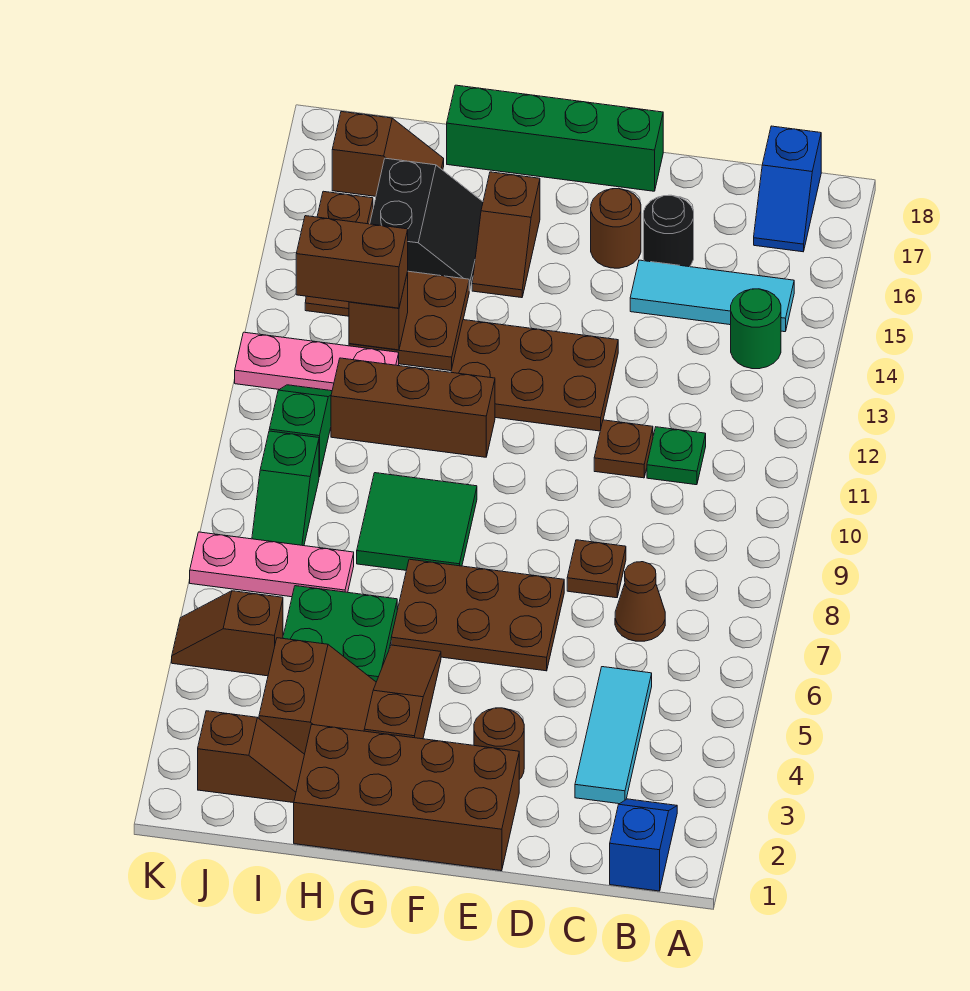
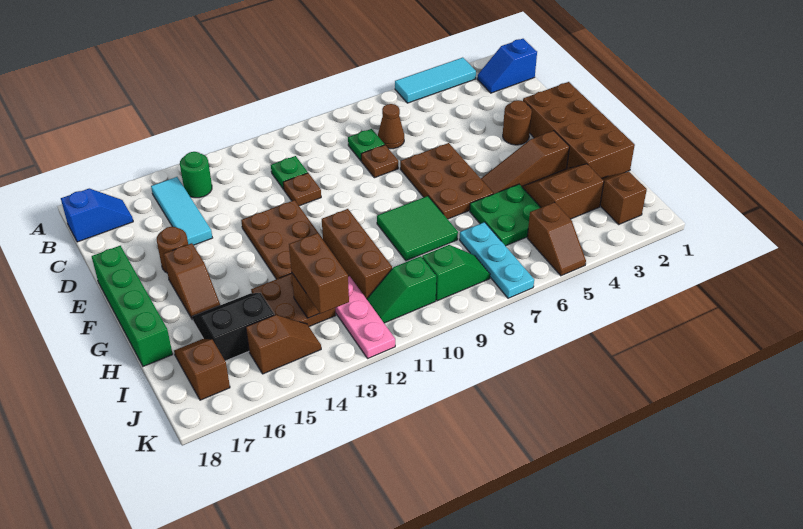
cyan 1x3 tile [575,667,652,804] -> cyan 1x3 tile moved to [395,58,476,103]
none -> green 1x1 plate [348,129,385,161]
black 1x1 round brick [643,195,694,267] -> none
brown 1x2 slope [472,172,540,298] -> brown 1x2 slope turned to [164,243,220,320]
pink 1x3 plate [190,532,354,597] -> cyan 1x3 plate [460,222,534,298]

